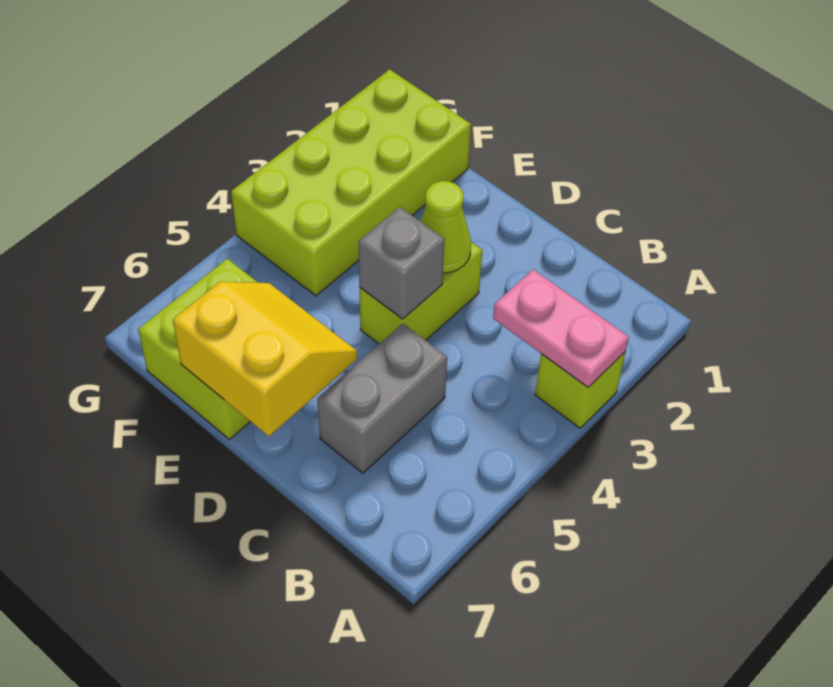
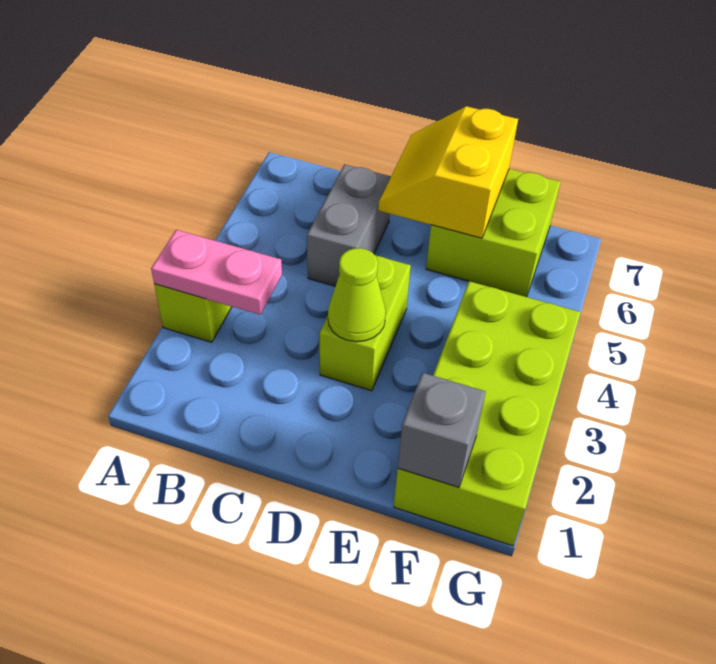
grey 1x1 brick [358,207,444,319] -> grey 1x1 brick moved to [398,373,486,487]
yellow 2x2 slope [173,282,358,436] -> yellow 2x2 slope turned to [378,106,518,238]

